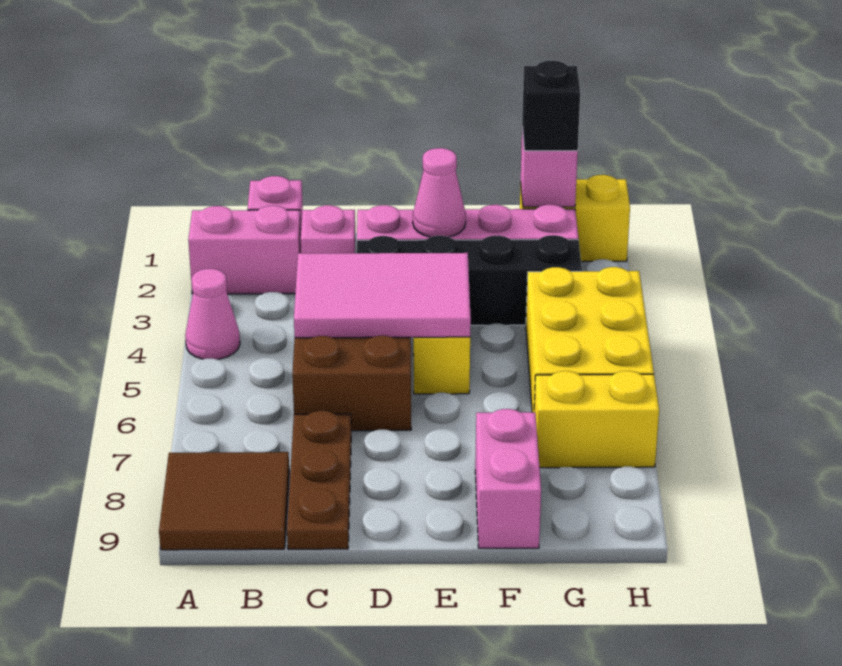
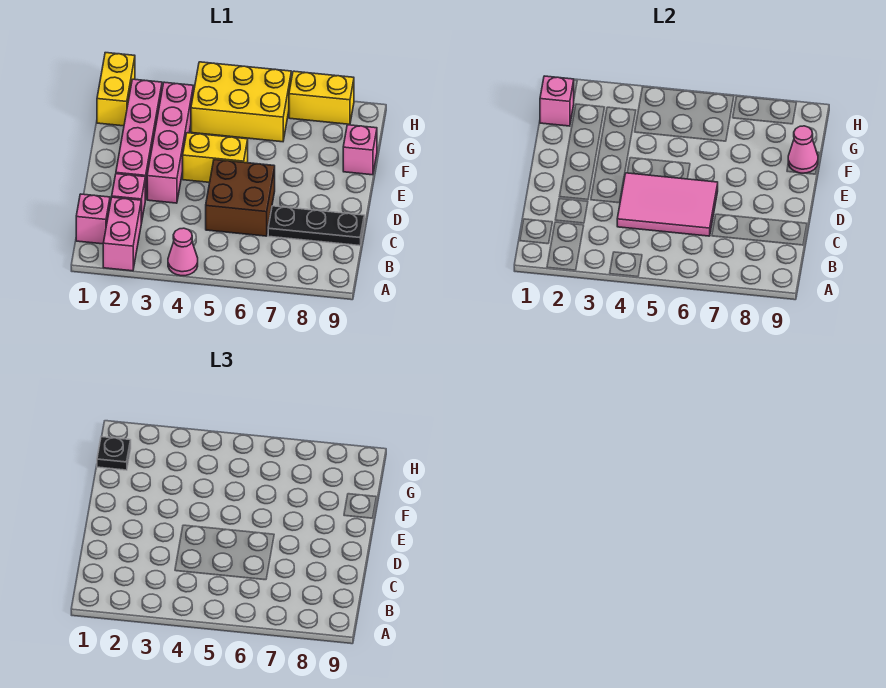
brown 2x2 tile [159,452,289,550] -> none
pink 2x3 tile [294,253,471,338] -> pink 2x3 tile turned to [617,173,718,236]
brown 1x3 plate [287,411,351,549] -> black 1x3 plate [268,206,365,246]
black 1x4 brick [356,235,582,325] -> pink 1x4 brick [147,82,193,203]
pink 1x1 cone [413,148,466,237] -> pink 1x1 cone moved to [788,126,818,173]
pink 1x2 brick [475,409,541,548] -> pink 1x1 brick [343,125,377,175]
black 1x1 brick [522,61,580,151] -> black 1x1 plate [97,437,131,470]
yellow 1x2 brick [534,371,659,468] -> yellow 1x2 brick turned to [289,71,354,124]

